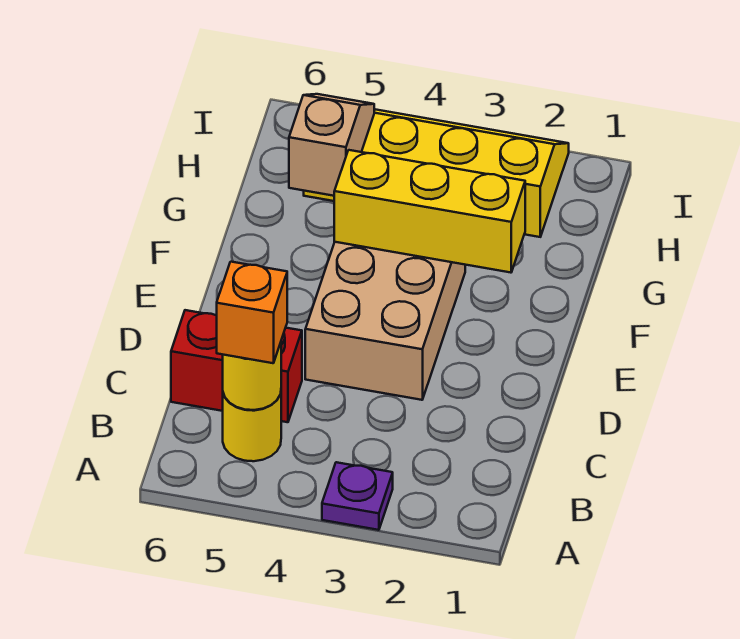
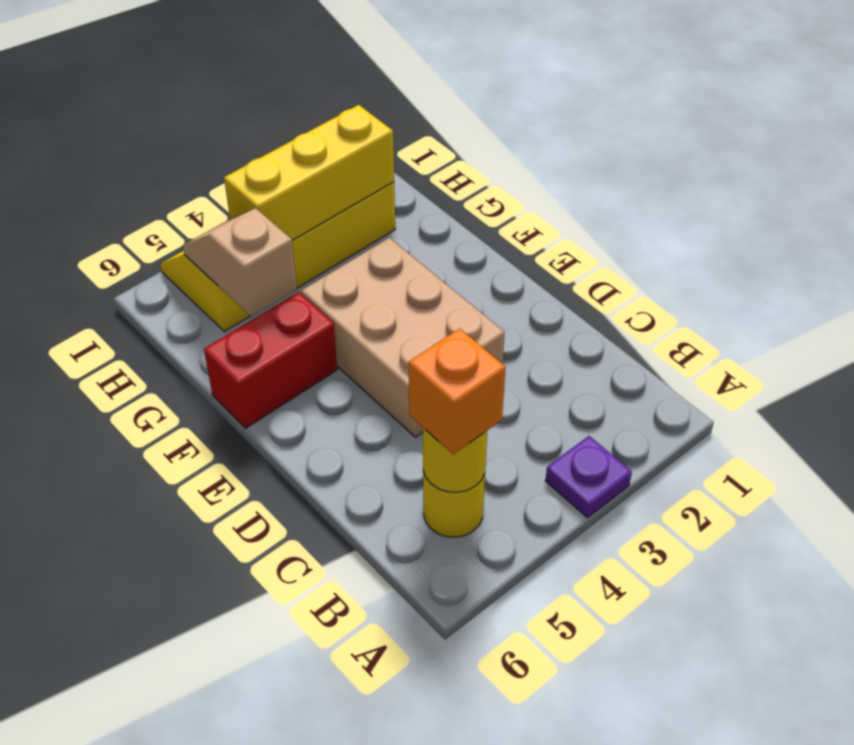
red 1x2 brick [171,310,302,422] -> red 1x2 brick moved to [204,292,337,428]
yellow 1x3 brick [334,150,525,273] -> yellow 1x3 brick moved to [224,105,394,240]

